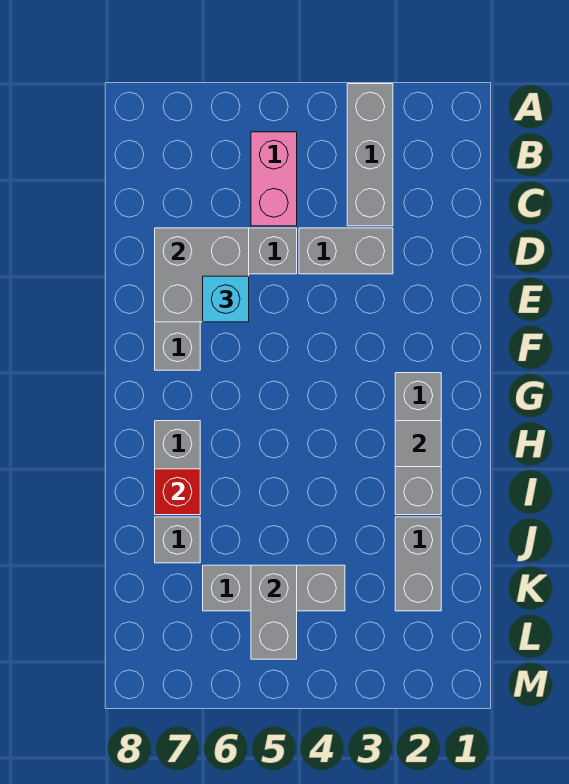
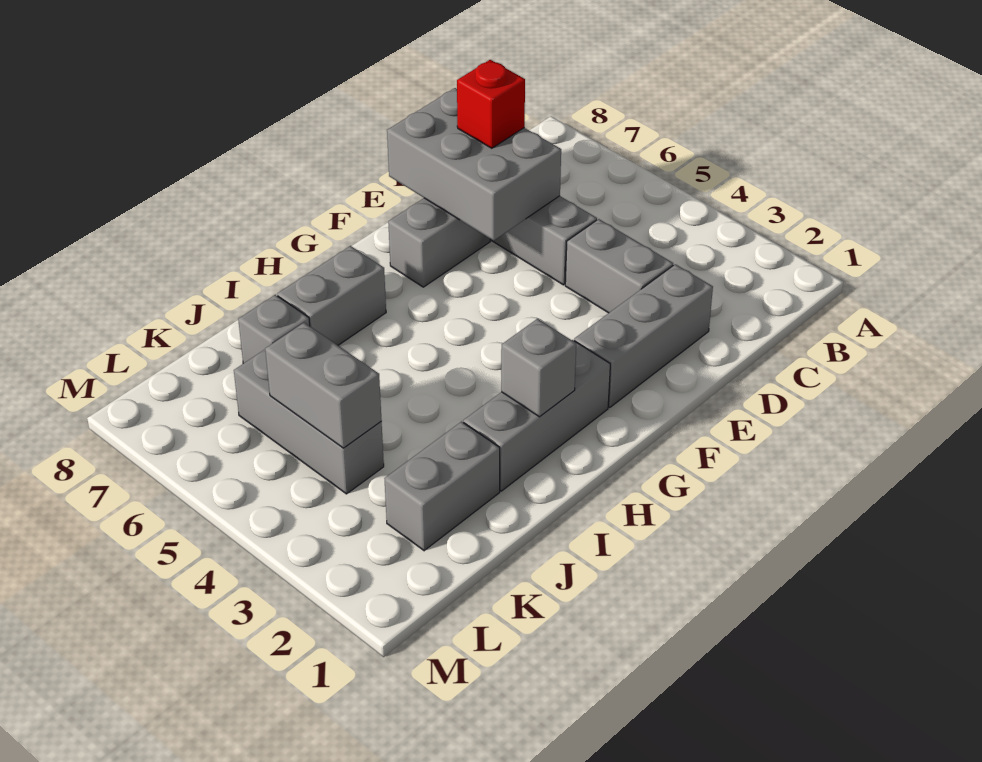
grey 1x3 brick [347,84,393,226] -> grey 1x3 brick moved to [574,264,713,407]
pink 1x2 brick [251,132,297,226] -> none
grey 2x2 brick [155,228,249,322] -> grey 2x3 brick [387,88,561,241]
cyan 1x1 brick [203,276,249,322] -> none
grey 1x1 tile [395,421,441,467] -> grey 1x1 brick [501,319,576,417]
red 1x1 brick [155,469,200,515] -> red 1x1 brick moved to [457,60,525,148]
grey 1x2 brick [251,565,297,659] -> grey 1x2 brick turned to [265,323,382,448]

